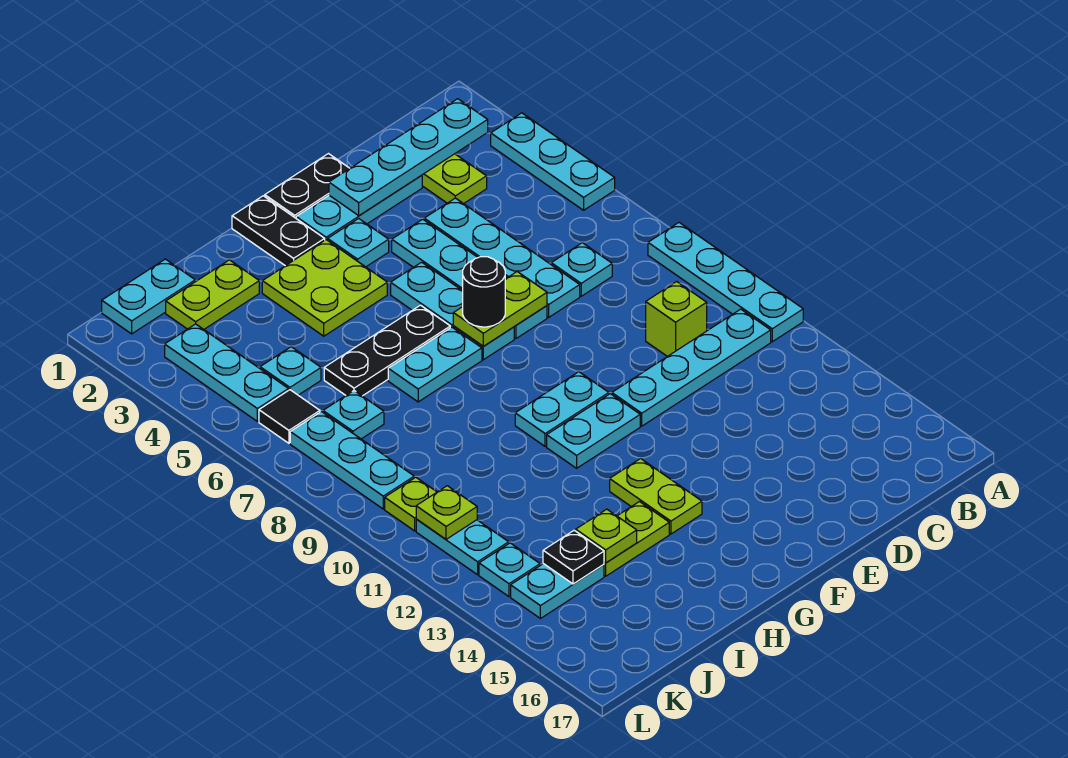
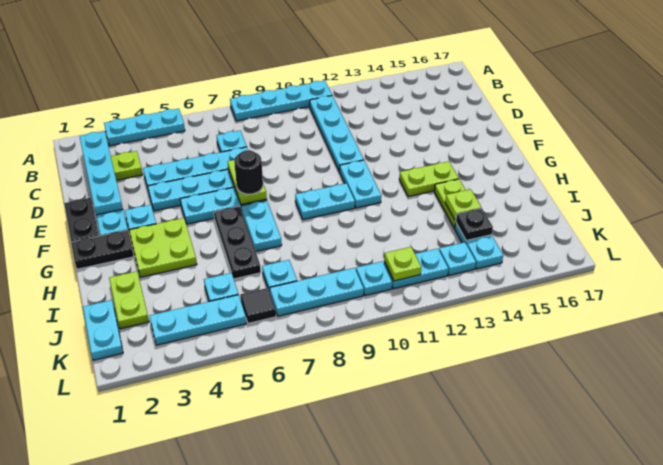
lime 1x1 brick [646,282,707,356] -> none
cyan 1x2 plate [515,372,609,446] -> cyan 1x2 plate turned to [295,183,355,220]
lime 1x1 plate [385,477,437,531] -> cyan 1x1 plate [356,261,392,295]

